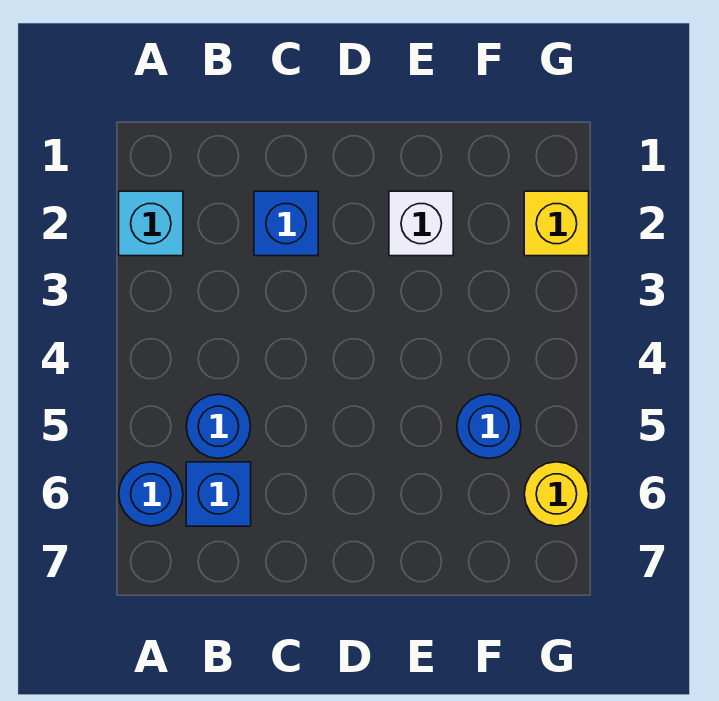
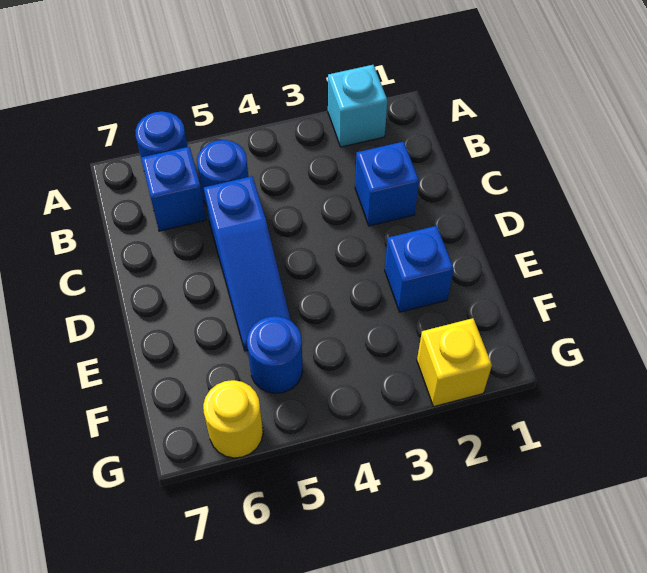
none -> blue 1x3 slope [204,176,291,351]
white 1x1 brick [389,191,453,256] -> blue 1x1 brick [385,226,454,312]

